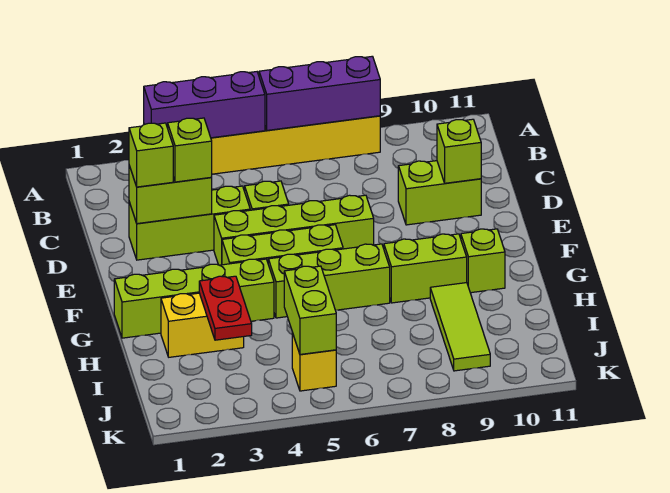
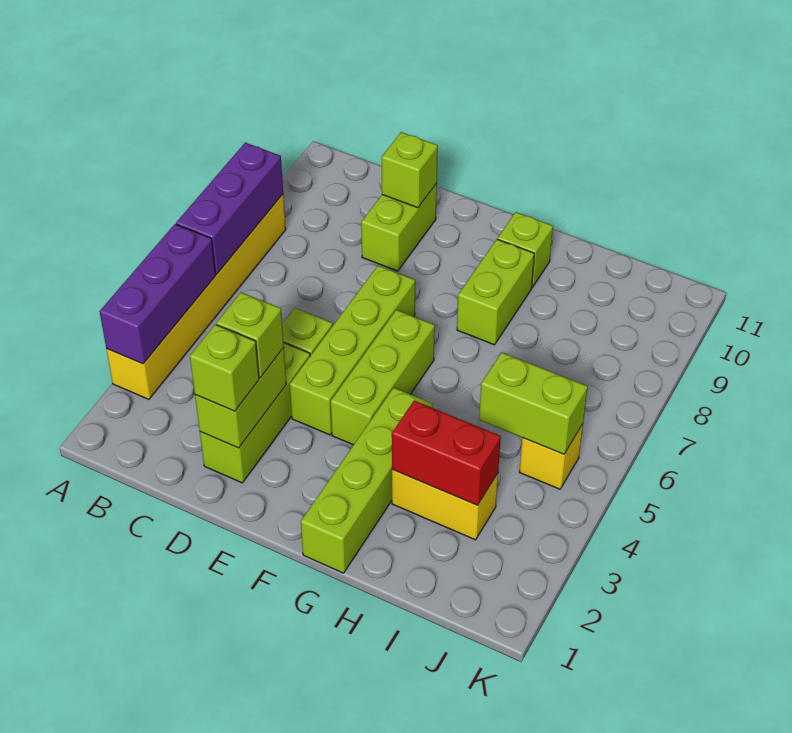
lime 1x3 brick [268,244,390,318] -> none
yellow 1x2 brick [161,293,244,357] -> yellow 1x2 brick turned to [392,470,498,540]
red 1x2 plate [199,276,252,340] -> red 1x2 brick [392,401,501,505]
lime 1x3 tile [430,283,490,371] -> none

